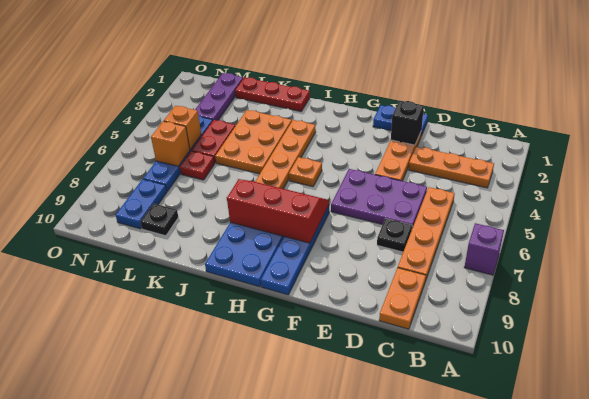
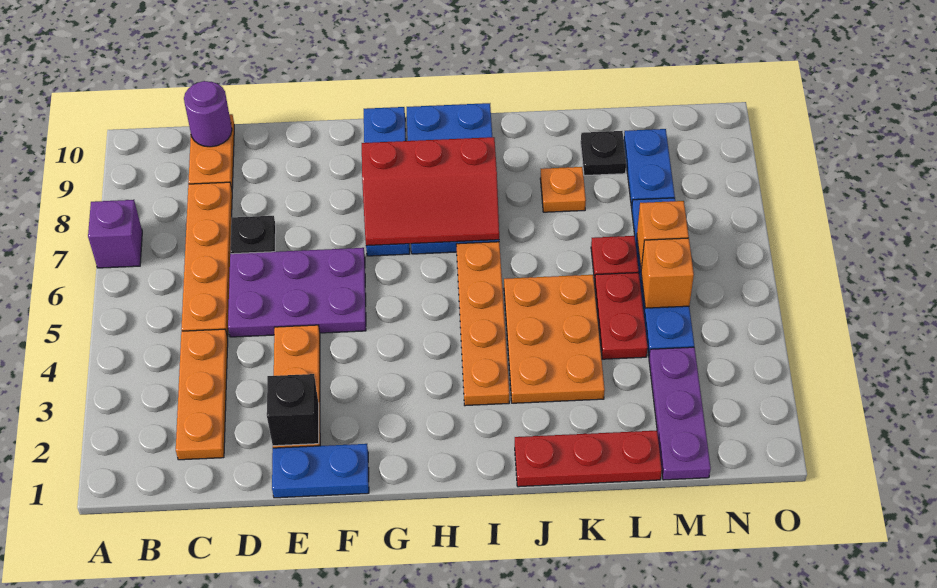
orange 1x3 plate [409,147,494,188] -> orange 1x3 plate turned to [176,329,228,460]
none -> purple 1x1 round brick [184,81,232,147]
orange 1x1 plate [289,157,322,187] -> orange 1x1 plate moved to [540,167,586,212]

